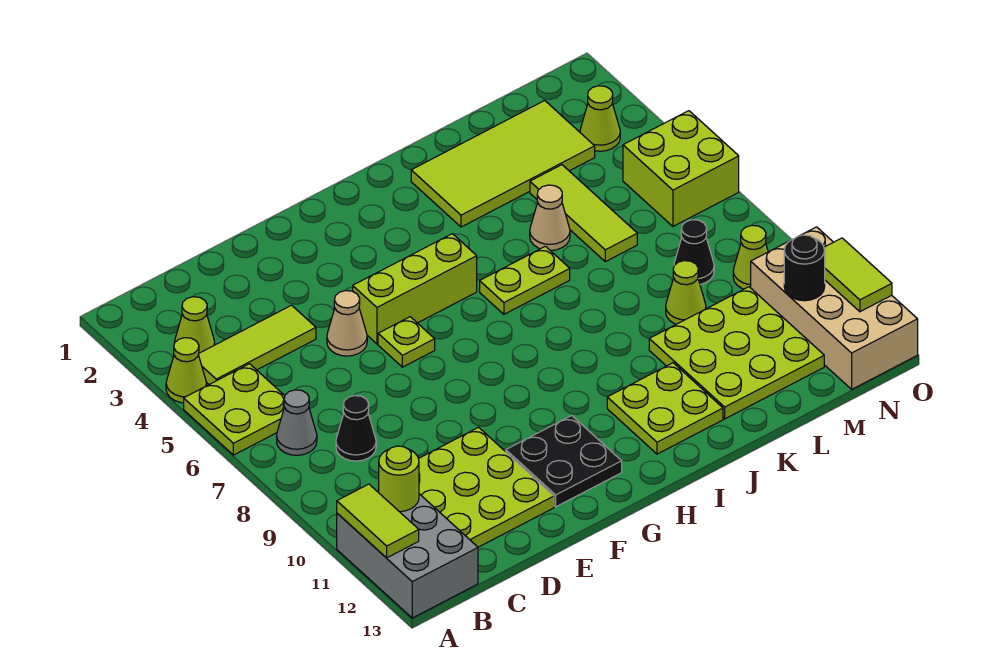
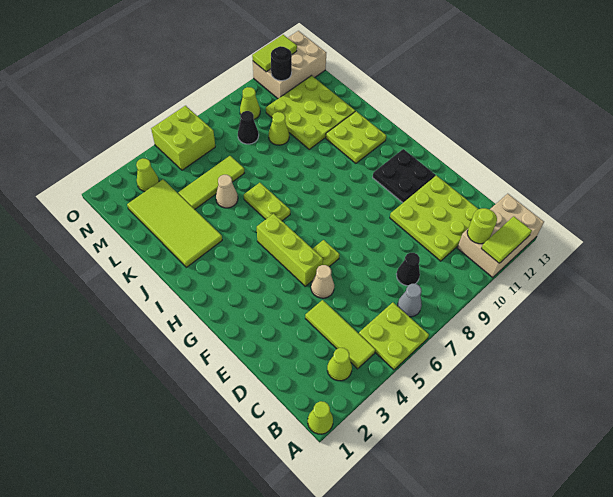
lime 1x1 cone [166,338,206,403] -> lime 1x1 cone moved to [308,401,333,434]
grey 2x3 brick [337,491,478,618] -> tan 2x3 brick [457,194,544,278]
tan 2x4 brick [751,227,918,389] -> tan 2x3 brick [253,31,326,98]

